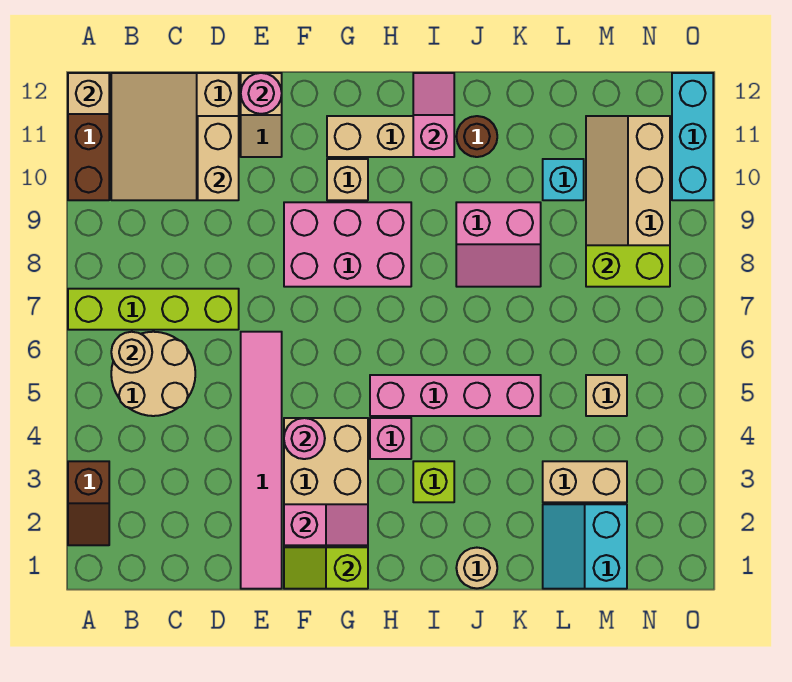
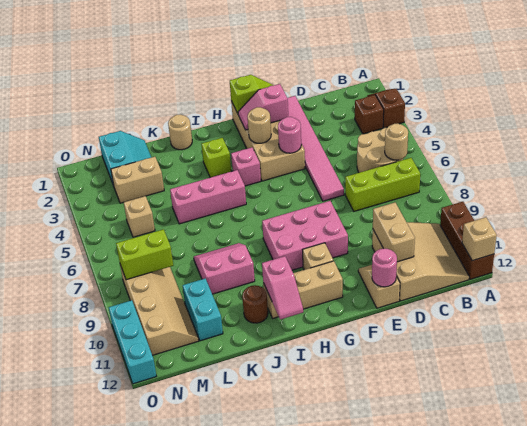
lime 1x4 brick [68,289,239,330] -> lime 1x3 brick [345,158,420,211]
none -> brown 1x1 brick [355,95,384,134]
none -> tan 1x1 round brick [248,107,271,143]
pink 1x4 brick [370,375,541,416] -> pink 1x3 brick [170,170,246,224]
cyan 1x1 brick [543,159,584,200] -> cyan 1x2 brick [183,278,223,341]

